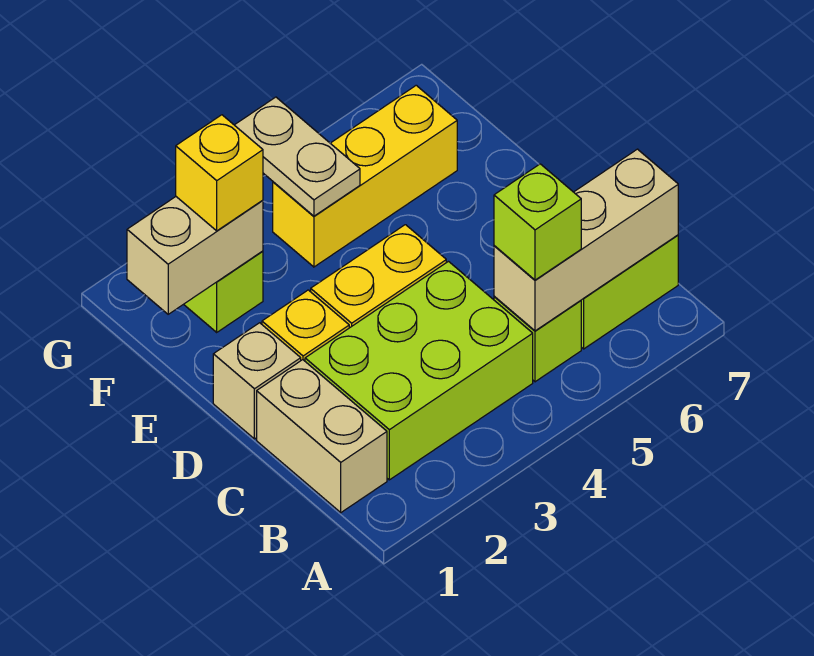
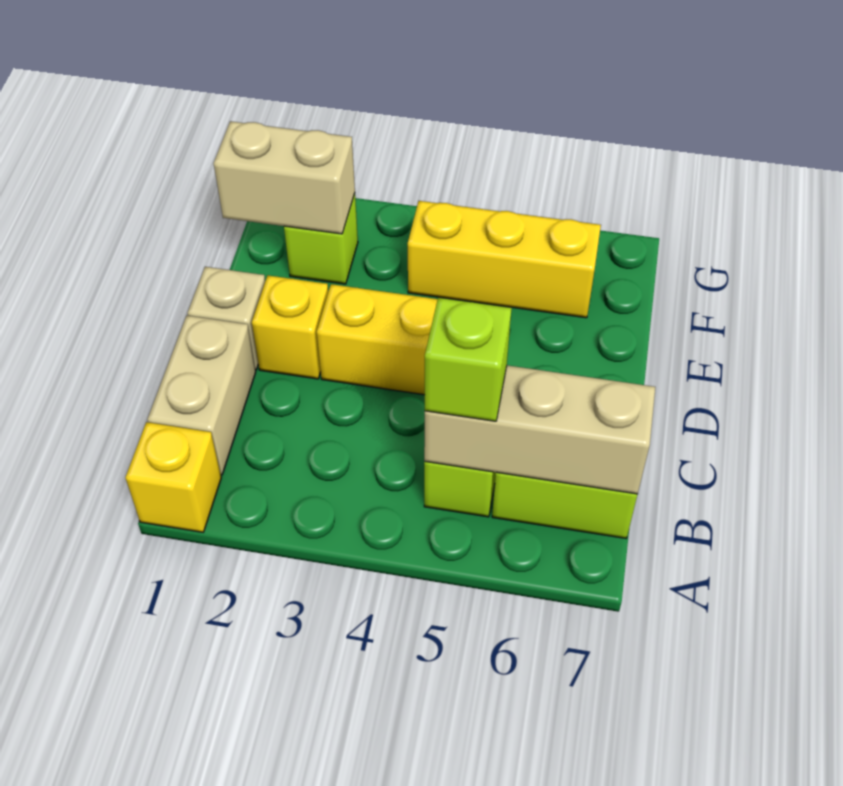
lime 2x3 brick [305,262,533,480] -> none
yellow 1x1 brick [176,115,263,231] -> yellow 1x1 brick moved to [125,422,221,532]
tan 1x2 plate [235,97,360,216] -> none

